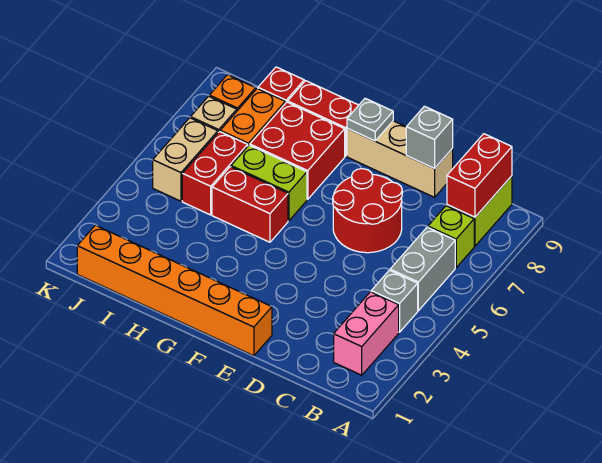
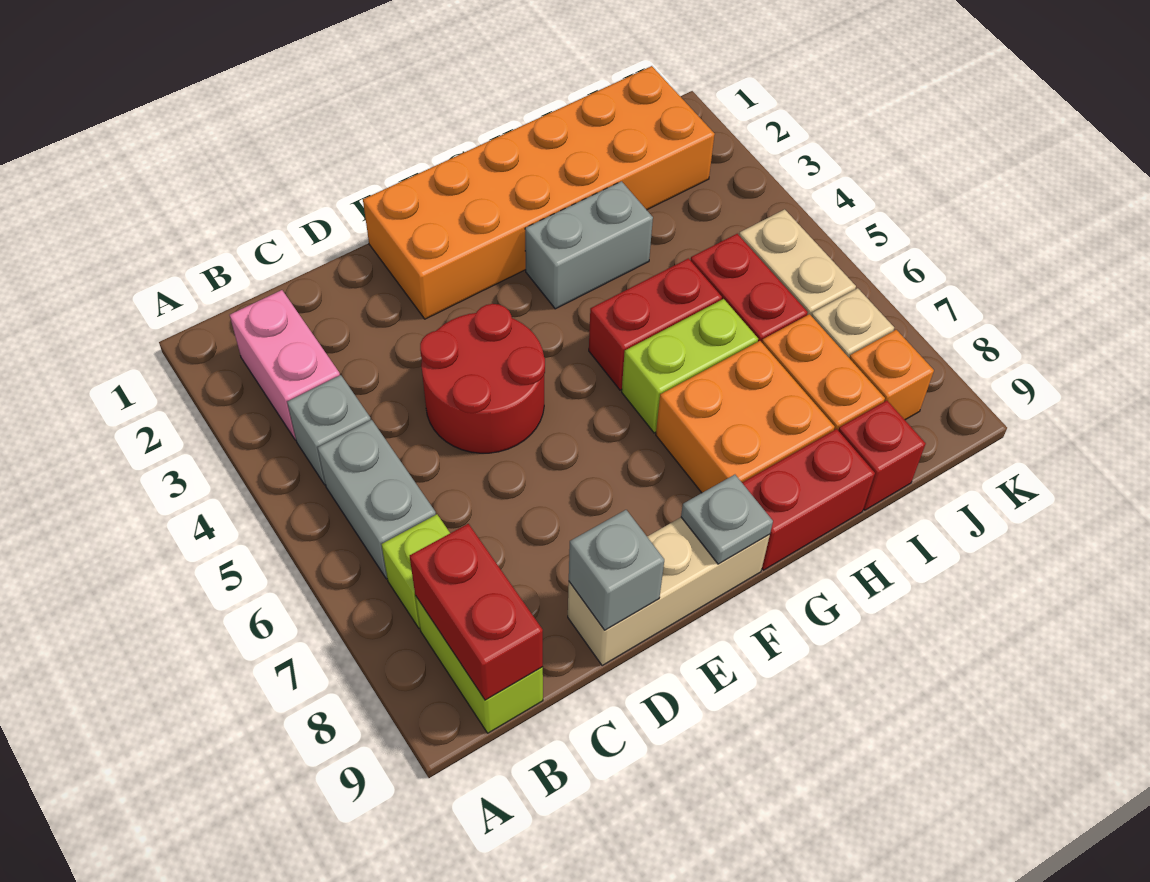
red 2x2 round brick [333,169,402,253] -> red 2x2 round brick moved to [420,304,545,453]
orange 1x6 brick [77,225,272,356] -> orange 2x6 brick [363,66,715,319]
none -> grey 1x2 brick [525,181,653,309]
red 2x2 brick [250,102,345,199] -> orange 2x2 brick [656,341,835,493]

